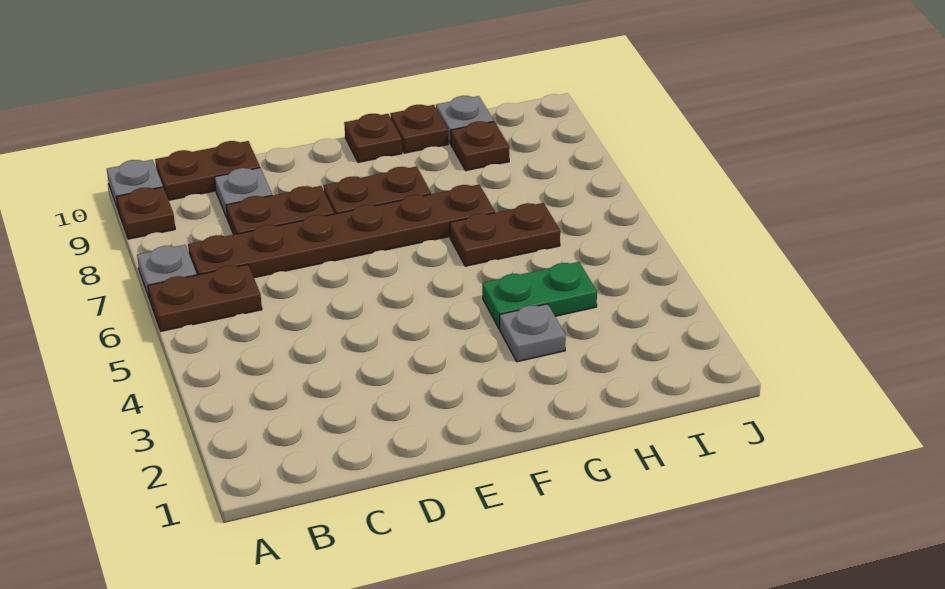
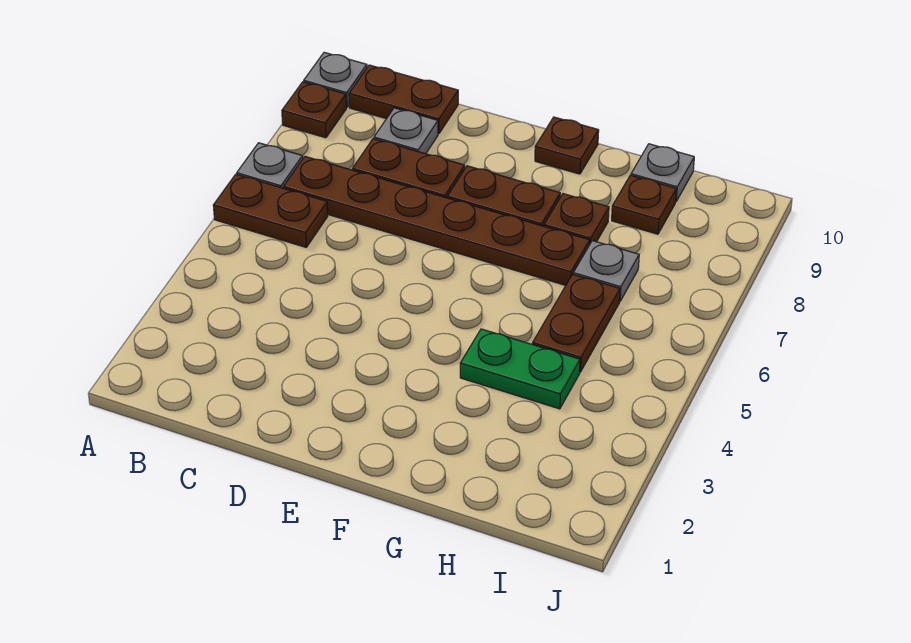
grey 1x1 plate [500,304,566,362] -> grey 1x1 plate moved to [573,241,639,302]
brown 1x2 plate [450,203,560,266] -> brown 1x2 plate turned to [532,274,620,372]
brown 1x1 plate [390,105,448,153] -> brown 1x1 plate moved to [544,194,609,243]

